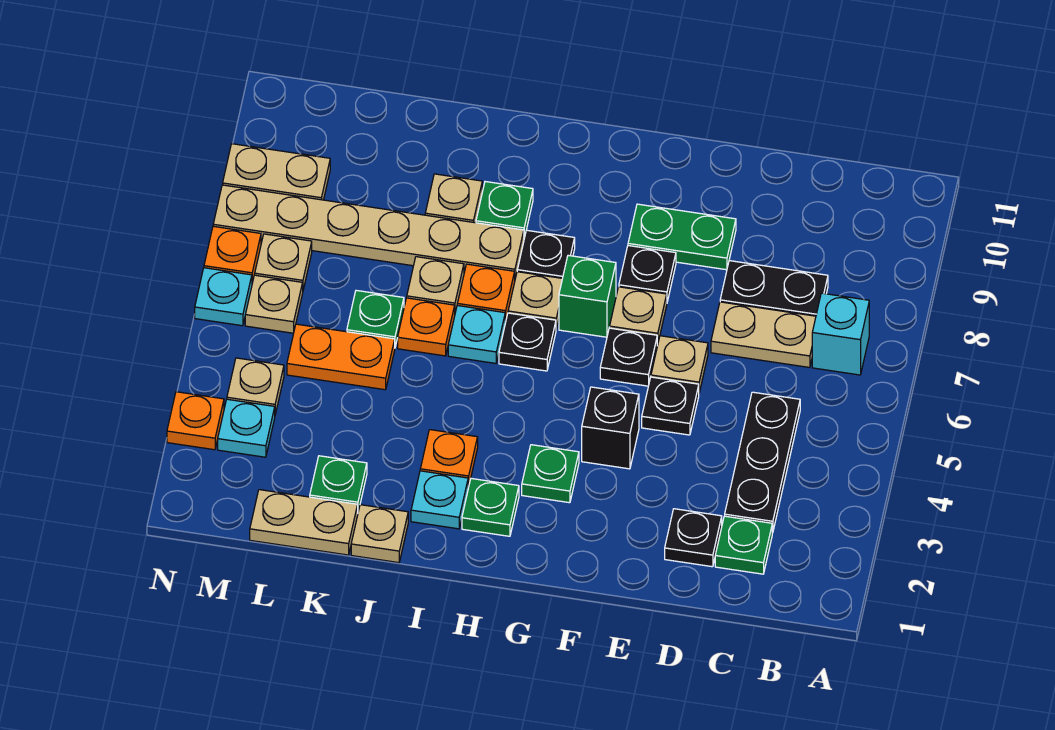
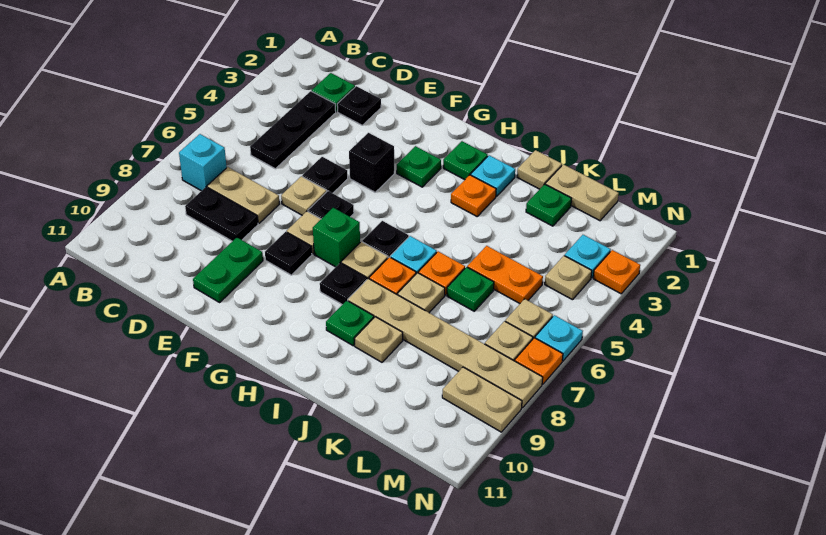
green 1x2 plate [628,204,736,270] -> green 1x2 plate turned to [193,237,263,302]

